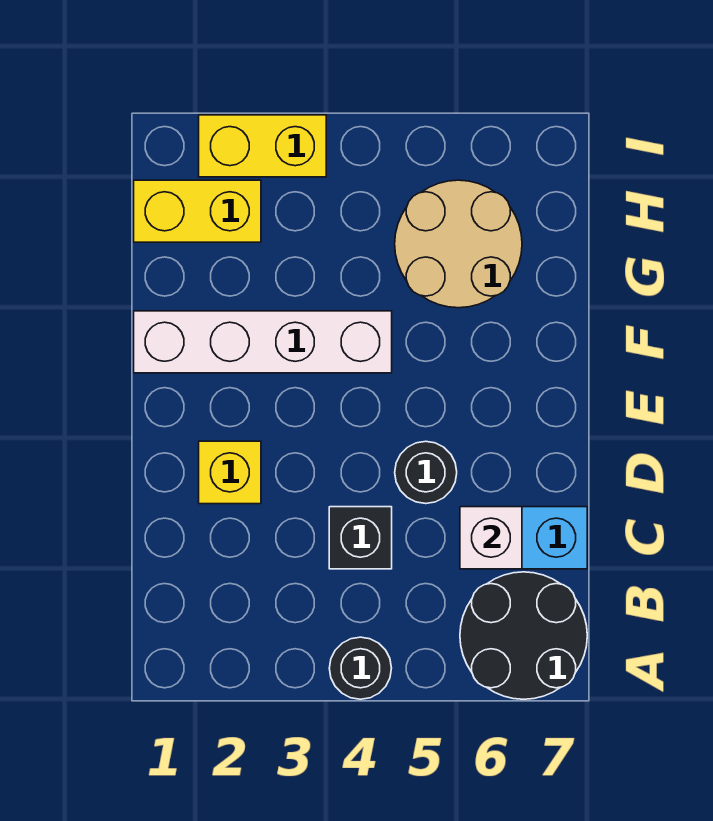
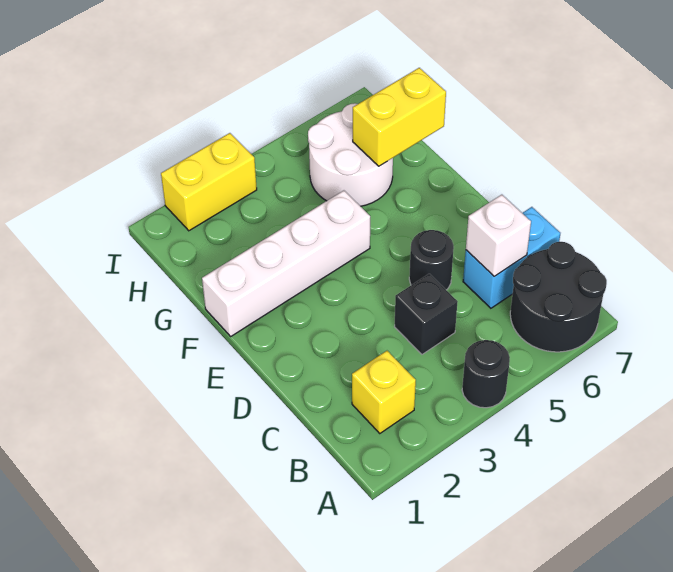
yellow 1x1 brick [199,441,261,504] -> yellow 1x1 brick moved to [352,351,416,433]
tan 2x2 round brick [395,180,522,308] -> white 2x2 round brick [308,103,393,206]
yellow 1x2 brick [134,180,261,242] -> yellow 1x2 brick moved to [353,68,446,166]

